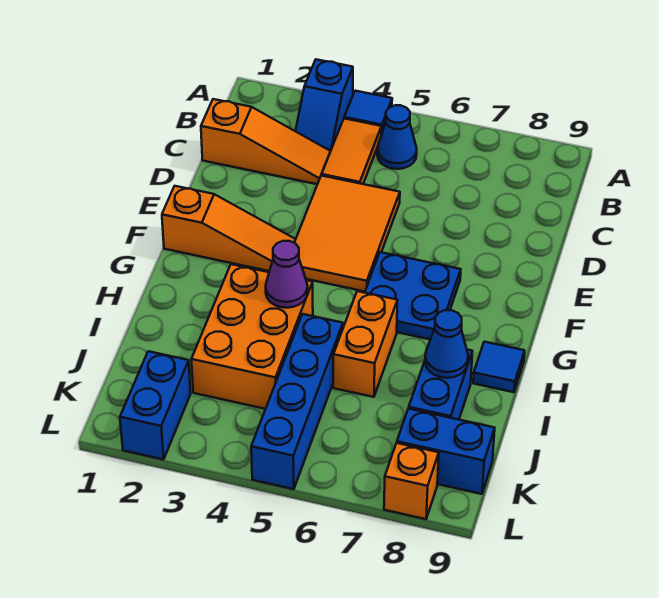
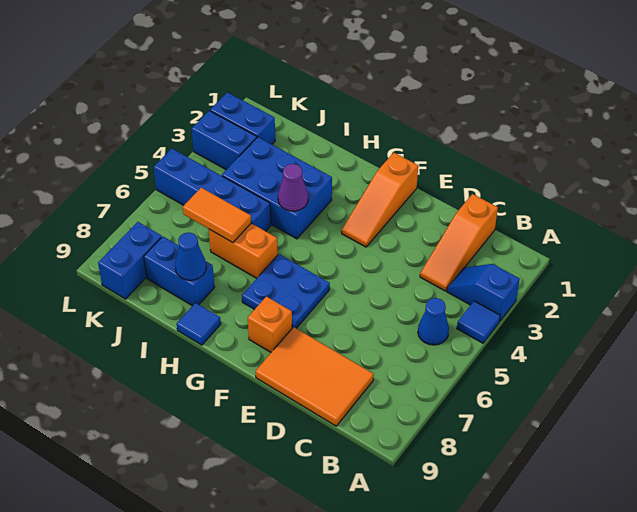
orange 1x2 tile [322,119,381,184] -> orange 1x2 tile moved to [183,188,251,243]
orange 2x3 tile [294,175,400,292] -> orange 2x3 tile moved to [256,327,374,426]
orange 2x3 brick [191,264,313,409] -> blue 2x3 brick [222,137,332,239]
none -> blue 1x2 brick [192,111,257,170]
orange 1x1 brick [384,443,439,519] -> orange 1x1 brick moved to [248,297,292,352]

